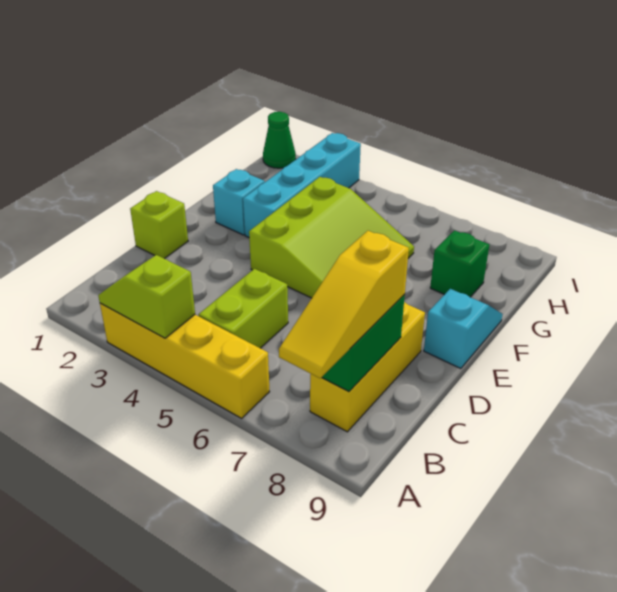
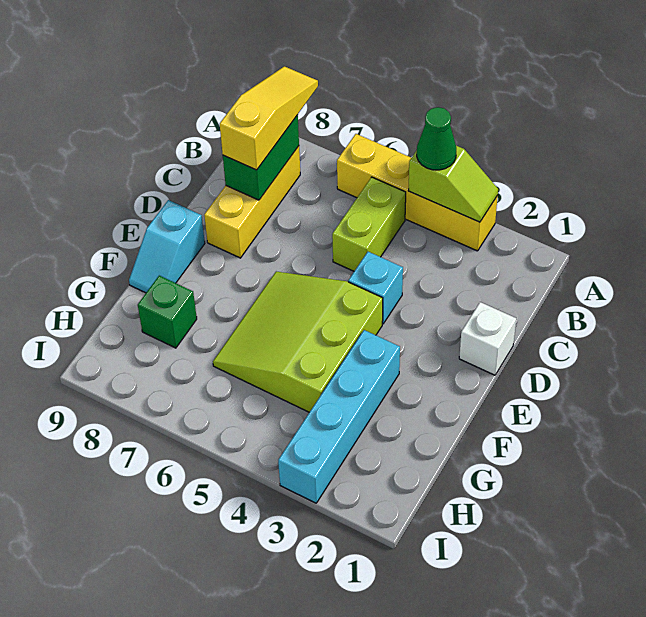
lime 1x1 brick [130,191,188,259] -> white 1x1 brick [459,302,516,375]
cyan 1x1 brick [213,169,265,235] -> cyan 1x1 brick moved to [348,252,403,324]
green 1x1 cone [263,112,296,168] -> green 1x1 cone moved to [417,107,456,170]

